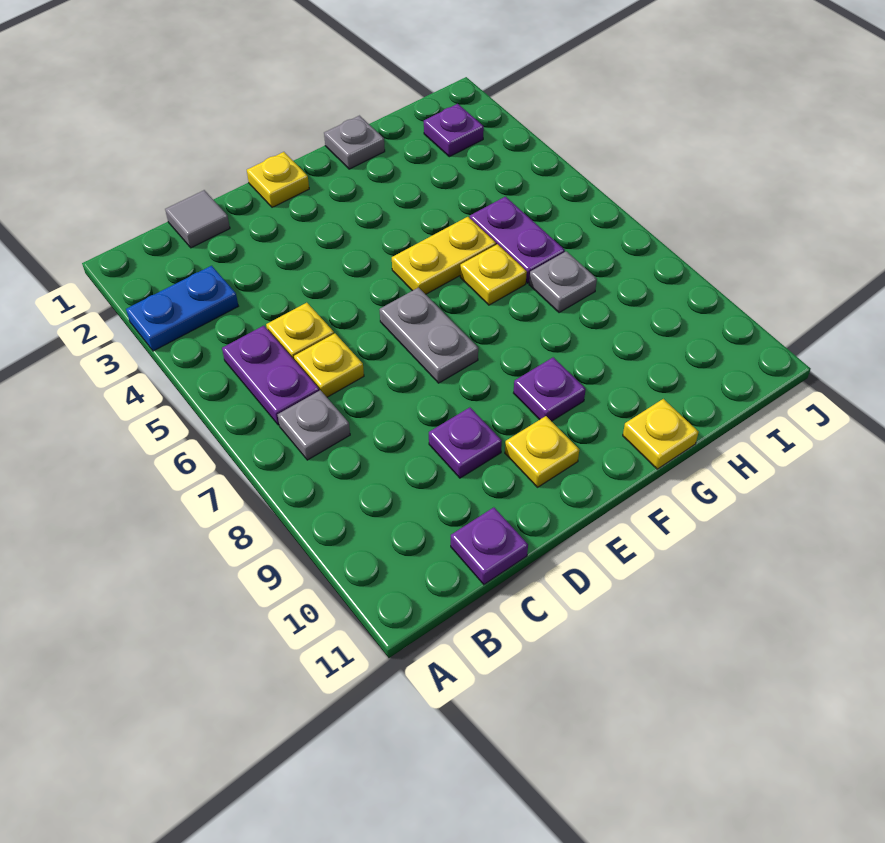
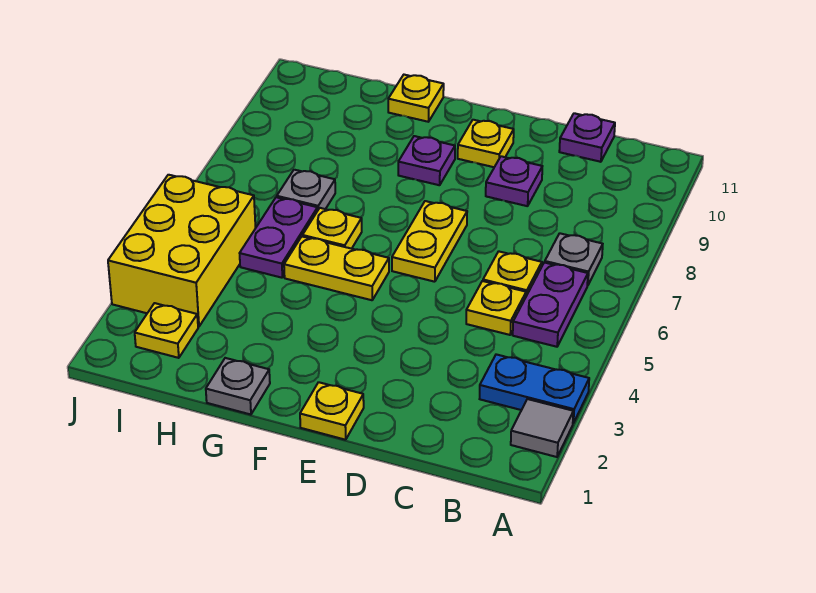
grey 1x1 tile [165,190,230,248] -> grey 1x1 tile moved to [511,399,573,457]
grey 1x2 plate [379,288,478,383] -> yellow 1x2 plate [392,201,467,282]
purple 1x1 plate [424,104,484,157] -> yellow 1x1 plate [135,303,198,358]
none -> yellow 2x3 brick [108,175,255,327]

